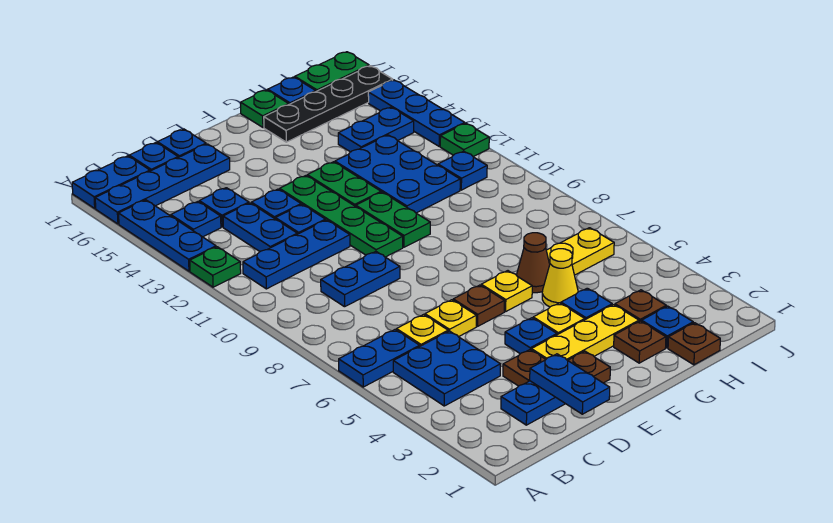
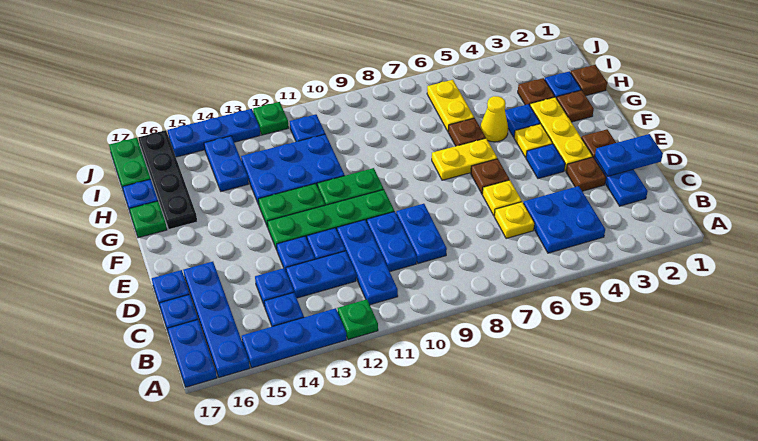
blue 1x2 plate [339,330,420,387] -> blue 1x2 plate moved to [367,212,417,271]
yellow 1x1 plate [481,271,532,311] -> yellow 1x2 plate [432,138,497,180]
brown 1x1 cone [517,233,550,293] -> brown 1x1 plate [448,118,486,146]

